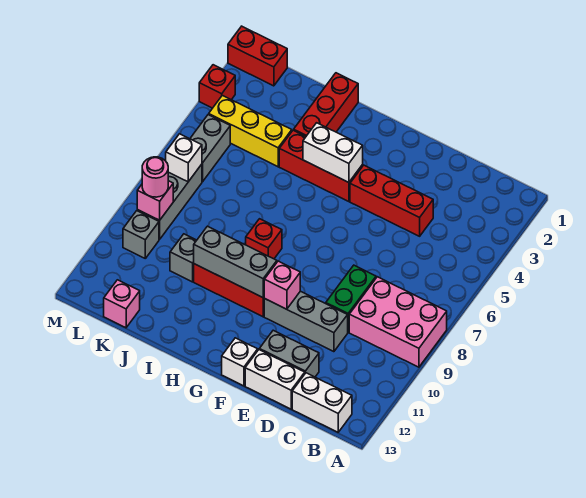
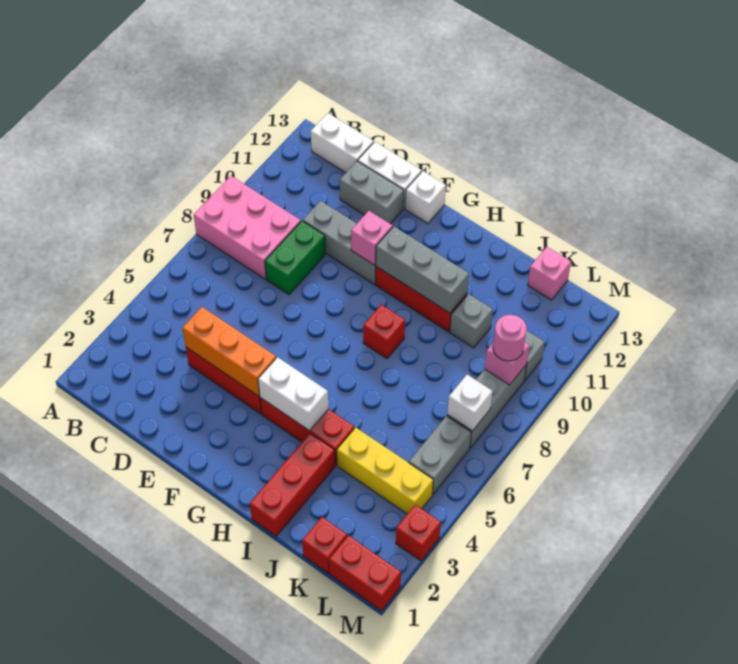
none -> orange 1x3 brick [182,307,276,396]
none -> red 1x1 brick [302,517,347,573]

